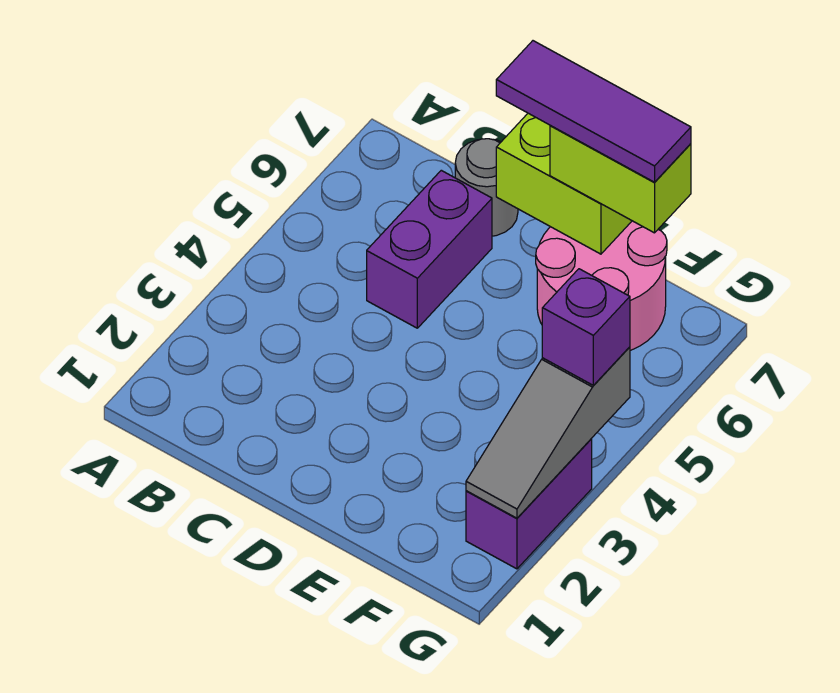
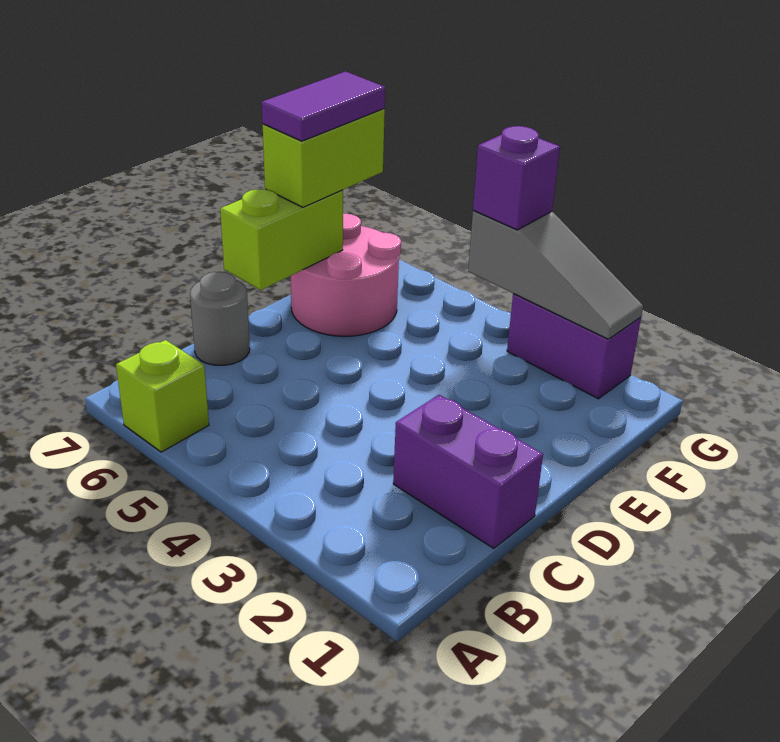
none -> lime 1x1 brick [116,340,209,452]
purple 1x2 brick [367,170,492,328] -> purple 1x2 brick moved to [393,395,543,549]
purple 1x3 tile [496,41,691,182] -> purple 1x2 tile [262,71,385,141]

